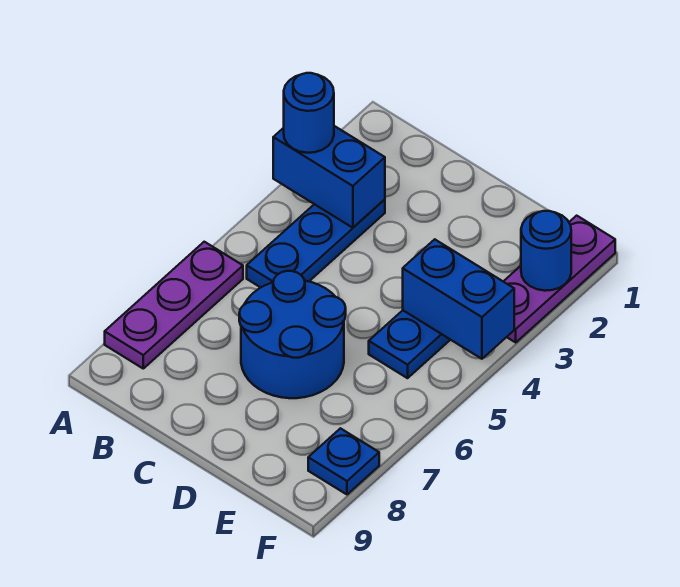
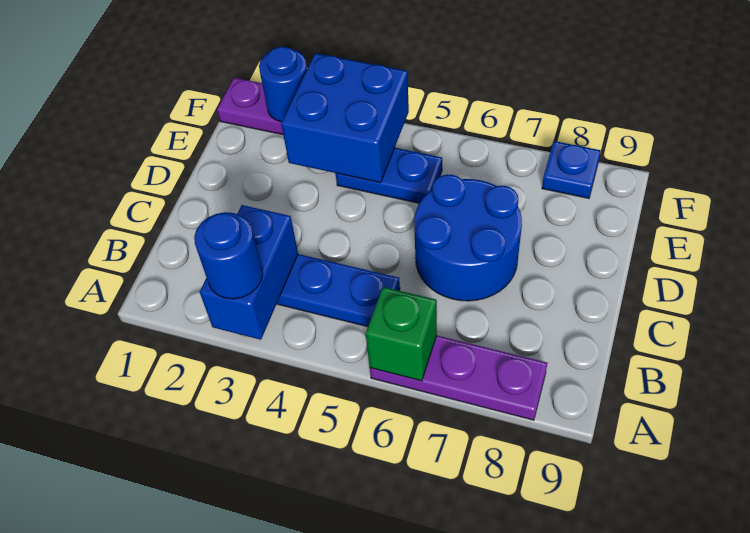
none -> green 1x1 brick [366,287,437,381]
blue 1x2 brick [403,239,514,359] -> blue 2x2 brick [281,53,409,183]

